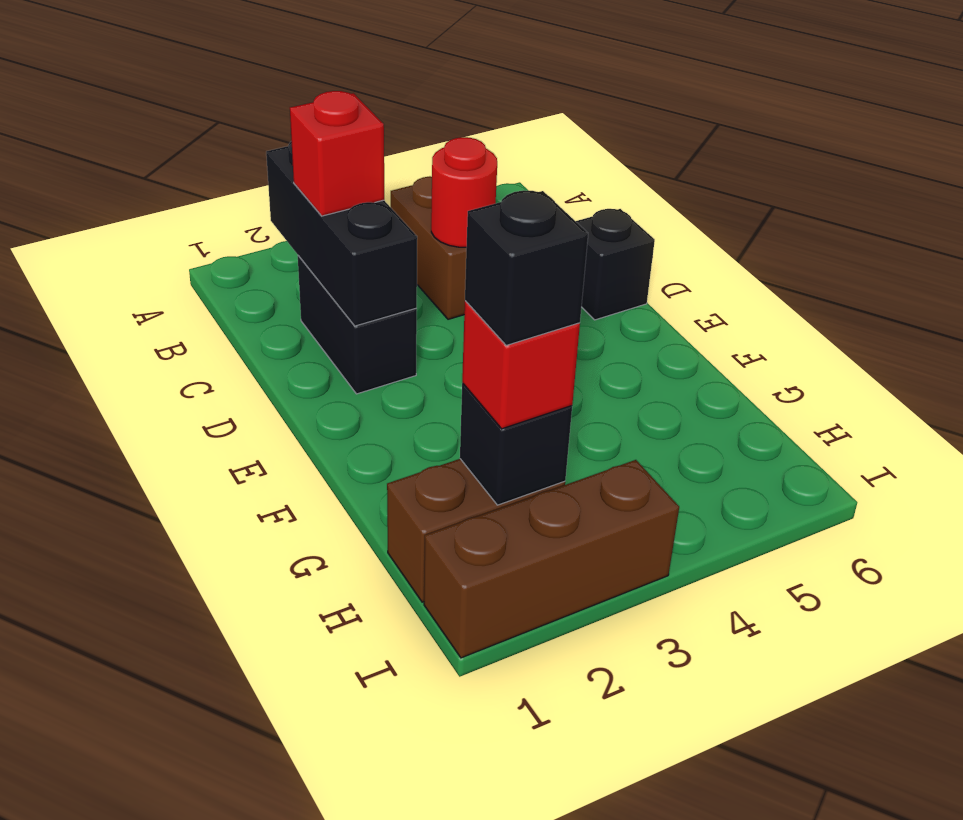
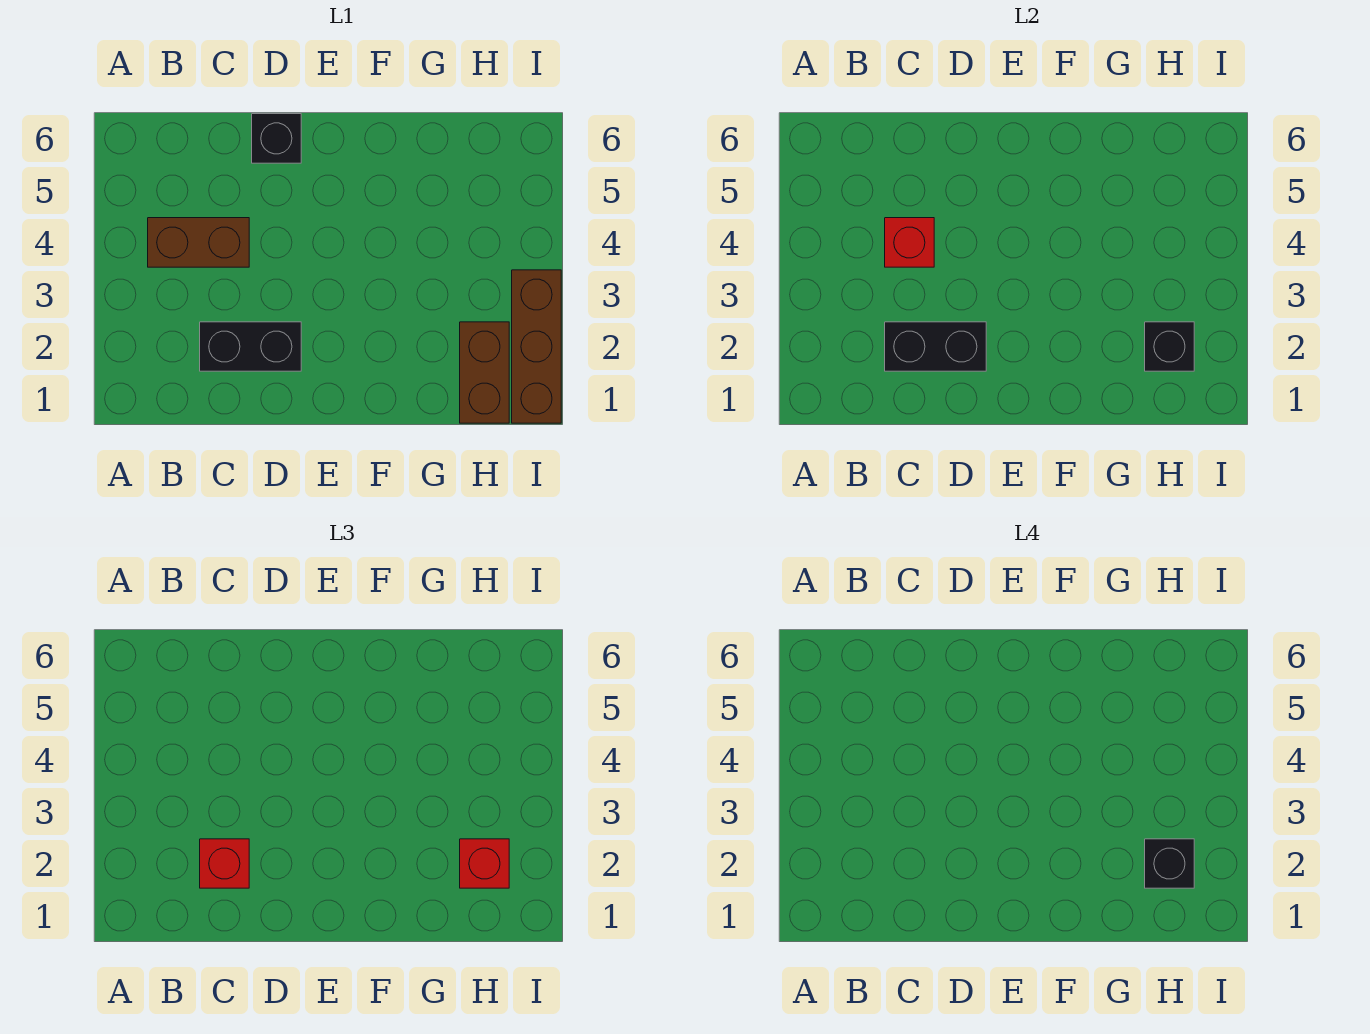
black 1x3 brick [266,141,417,326] -> black 1x2 brick [885,322,986,371]
red 1x1 round brick [431,137,497,247] -> red 1x1 brick [885,218,934,267]

